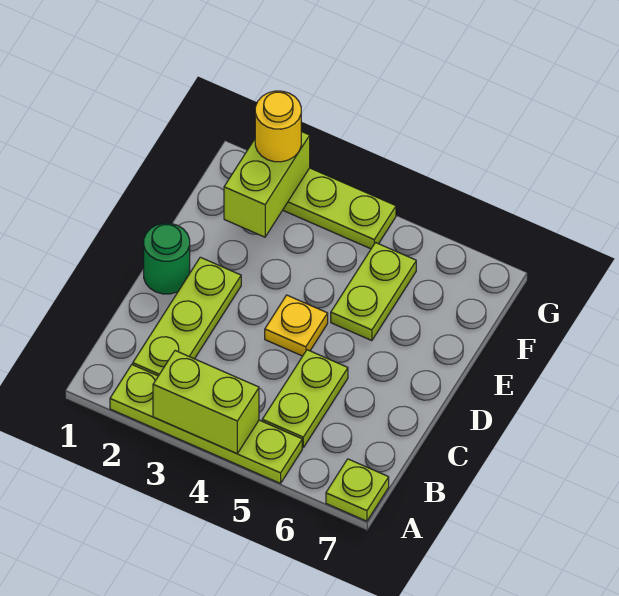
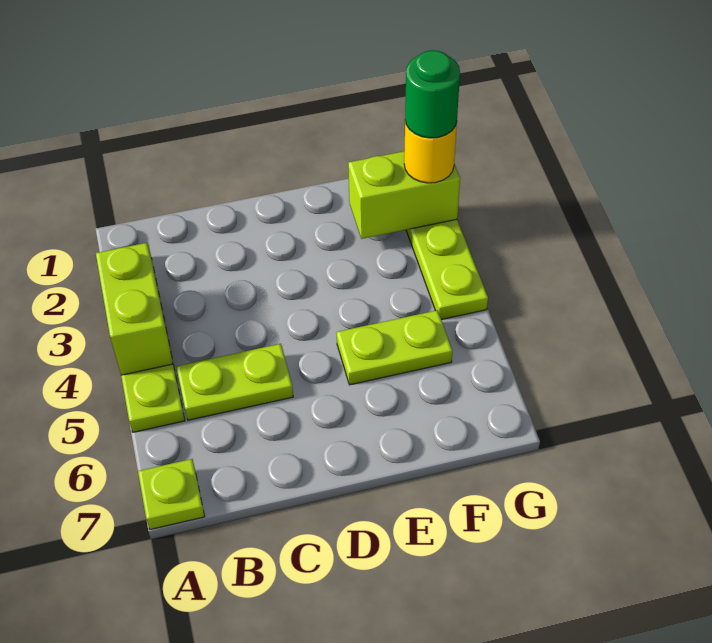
lime 1x3 plate [133,257,241,376] -> none
green 1x1 round brick [144,223,190,294] -> green 1x1 round brick moved to [405,50,460,138]
yellow 1x1 plate [265,295,328,356] -> none

